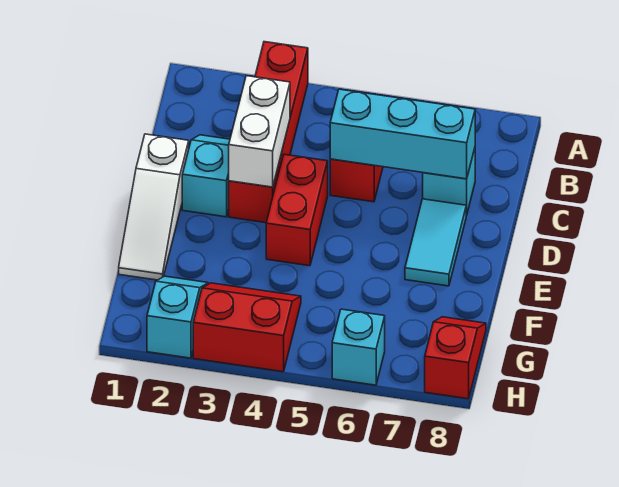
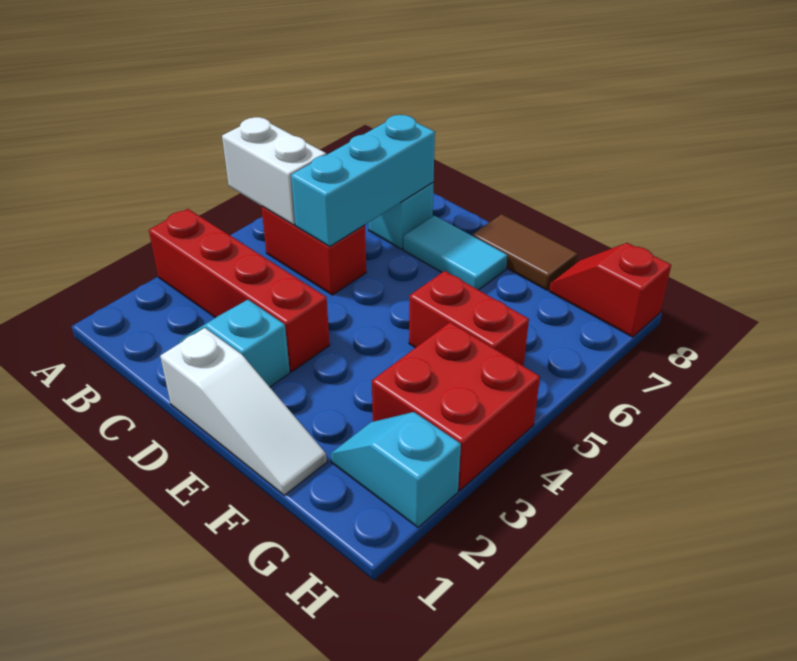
white 1x2 brick [229,76,290,187] -> white 1x2 brick moved to [222,117,326,225]
red 1x2 brick [266,154,328,266] -> red 1x2 brick moved to [409,271,529,366]
none -> brown 1x2 tile [472,214,578,290]
red 2x2 slope [193,283,301,372] -> red 2x2 brick [372,322,540,491]
cyan 1x1 brick [332,309,385,385] -> none

